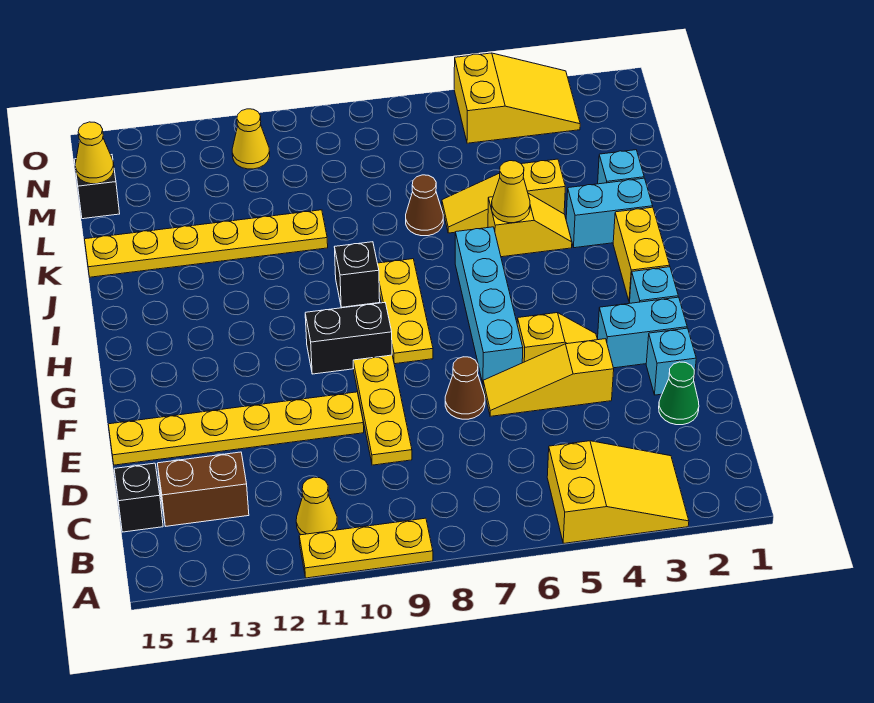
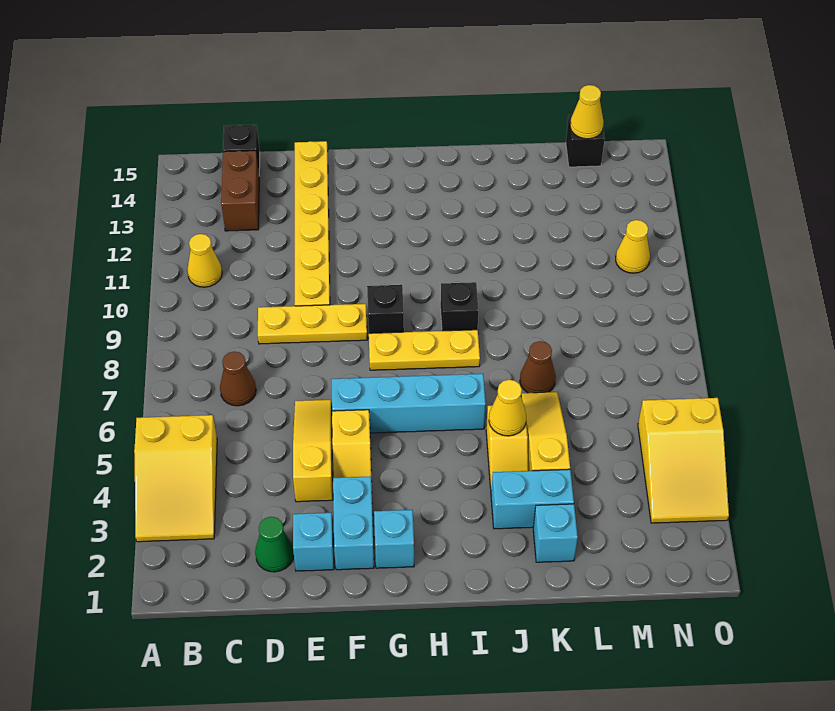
yellow 1x3 plate [299,518,433,578] -> none
brown 1x1 cone [445,357,485,419] -> brown 1x1 cone moved to [220,352,256,406]
black 1x2 brick [305,303,392,374] -> black 1x1 brick [367,285,404,333]
yellow 1x2 brick [613,207,670,302] -> none
cyan 1x2 brick [566,178,653,248] -> cyan 1x2 brick turned to [491,469,574,529]
yellow 1x6 plate [85,210,328,277] -> none

